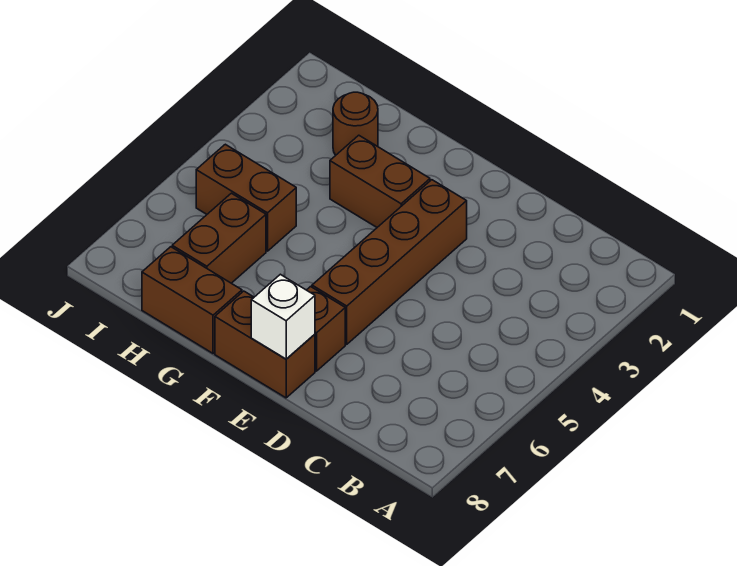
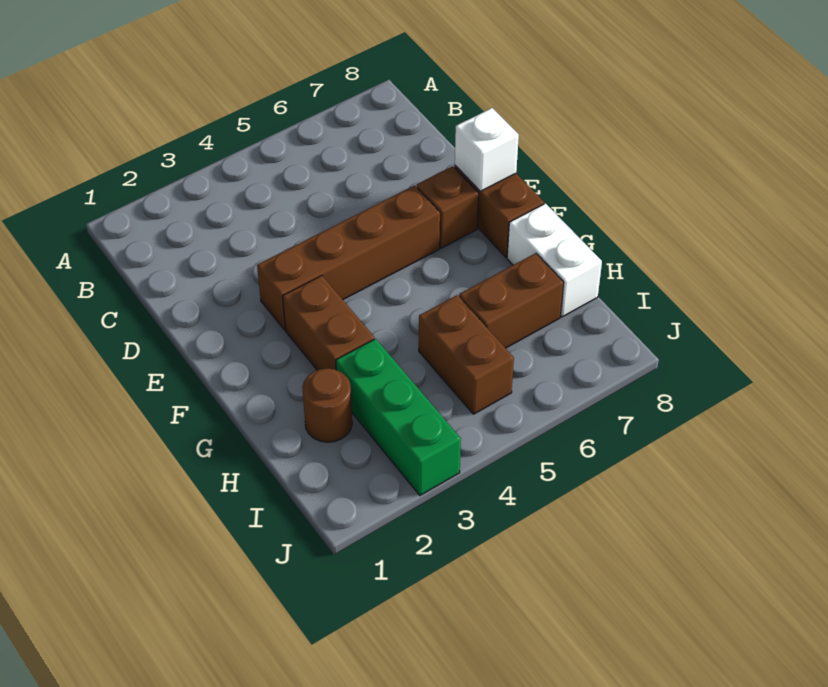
brown 1x2 brick [142,247,242,353] -> white 1x2 brick [507,204,602,317]
none -> green 1x3 brick [336,339,461,495]

